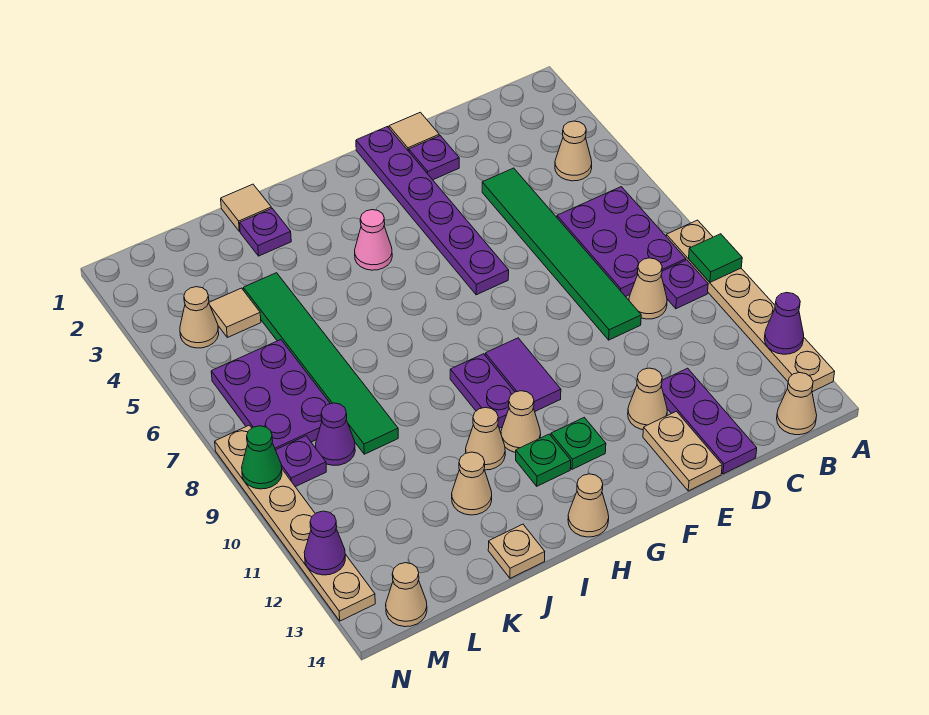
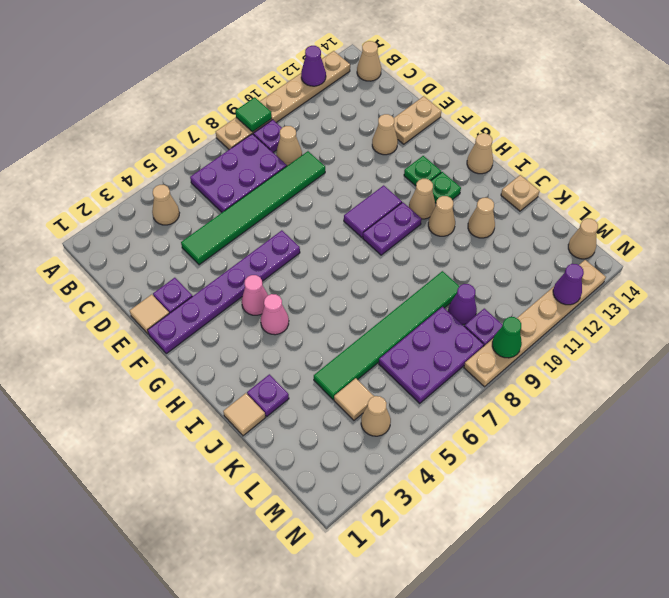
purple 1x3 plate [661,368,757,474] -> none
none -> pink 1x1 cone [242,275,268,315]

